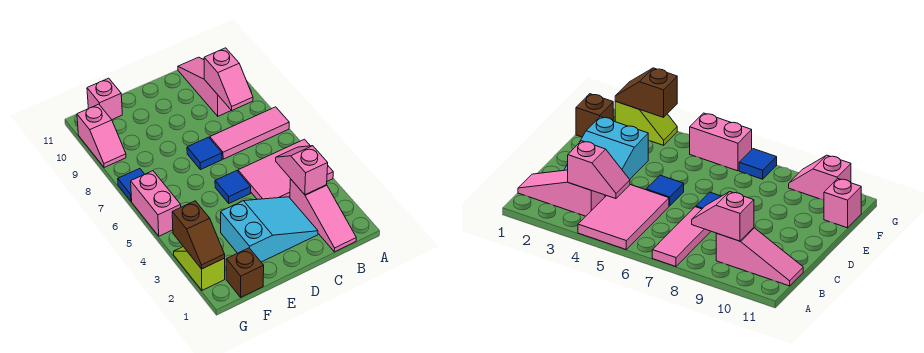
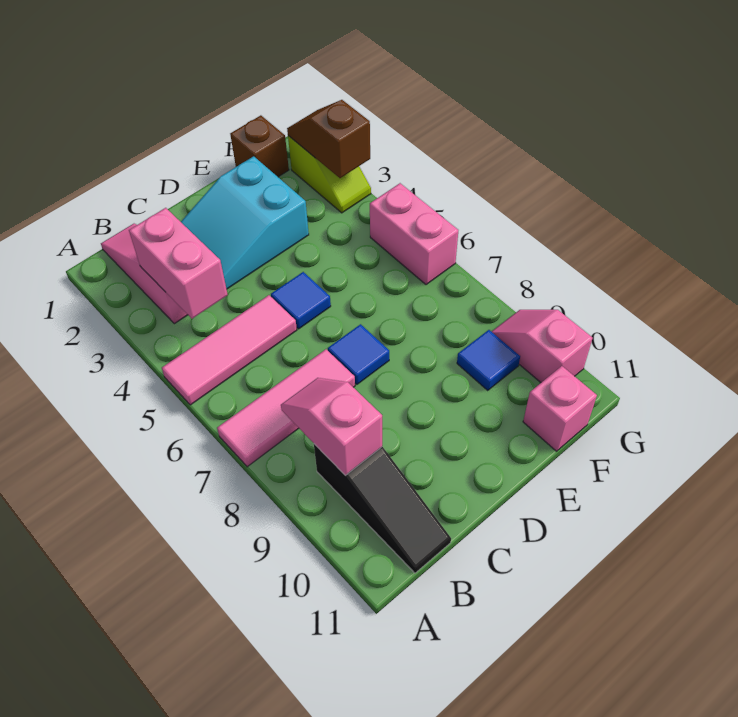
pink 2x3 tile [238,139,333,199] -> pink 1x3 tile [162,295,297,405]
pink 1x2 slope [276,146,328,195] -> pink 1x2 brick [129,208,228,319]
pink 1x3 slope [178,57,231,116] -> black 1x3 slope [314,444,451,573]
blue 1x1 tile [118,168,144,201] -> blue 1x1 tile moved to [457,330,520,390]

